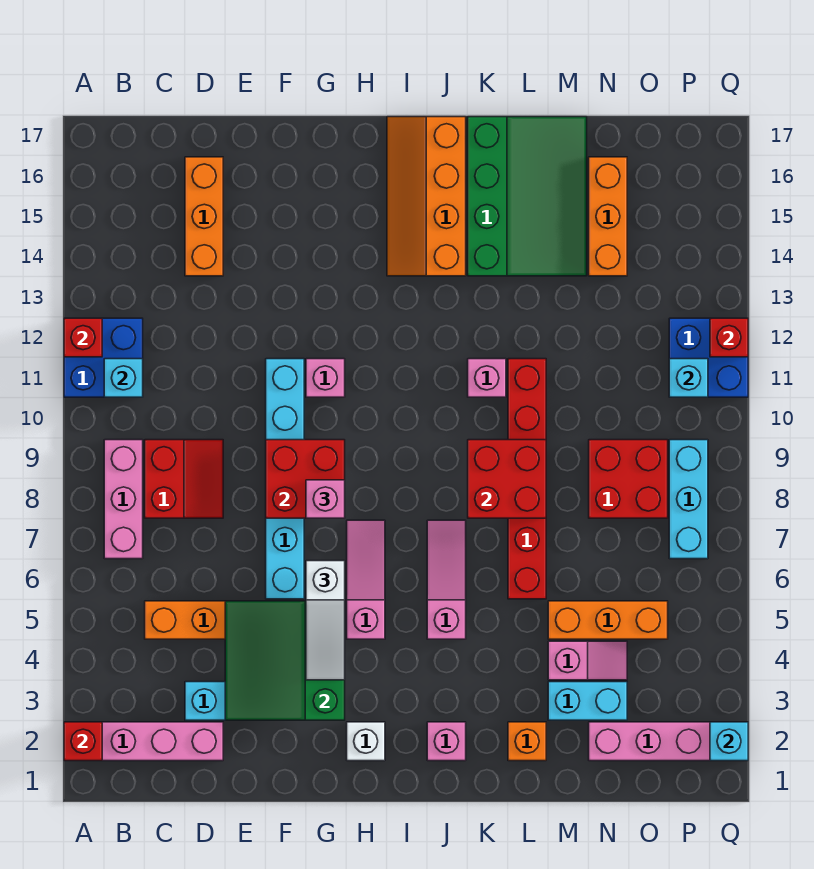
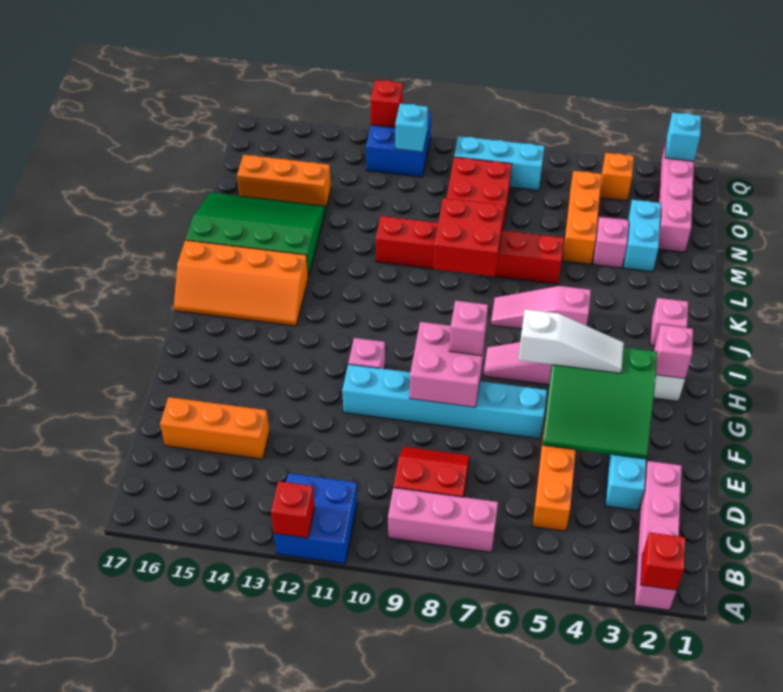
cyan 1x1 brick [104,359,143,397] -> none
red 2x2 brick [266,440,345,518] -> pink 2x2 brick [410,322,486,407]
pink 1x1 brick [468,359,506,397] -> pink 1x1 brick moved to [654,325,693,378]
orange 1x1 brick [508,722,546,761] -> orange 1x1 brick moved to [600,153,634,201]

